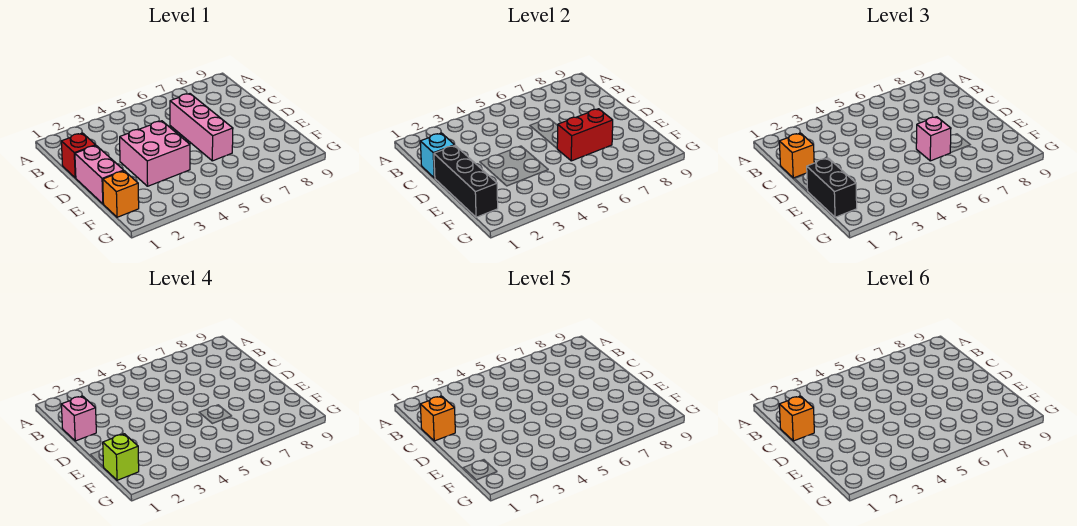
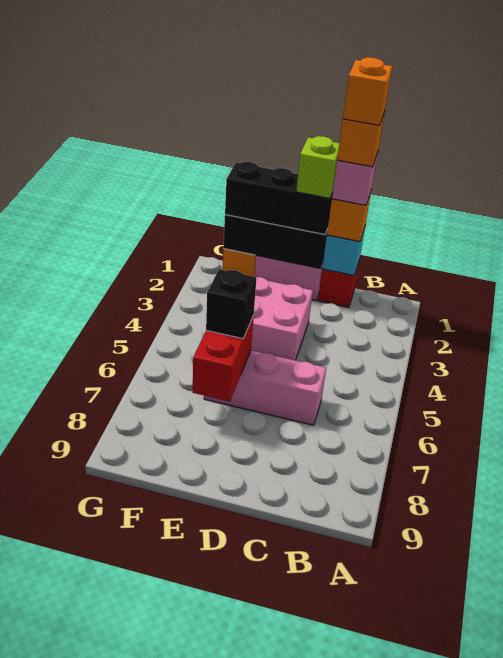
black 1x2 brick [807,158,857,217] -> black 1x3 brick [225,162,333,235]
pink 1x1 brick [916,117,951,161] -> black 1x1 brick [206,269,257,339]
lime 1x1 brick [103,434,139,480] -> lime 1x1 brick moved to [296,136,339,198]

